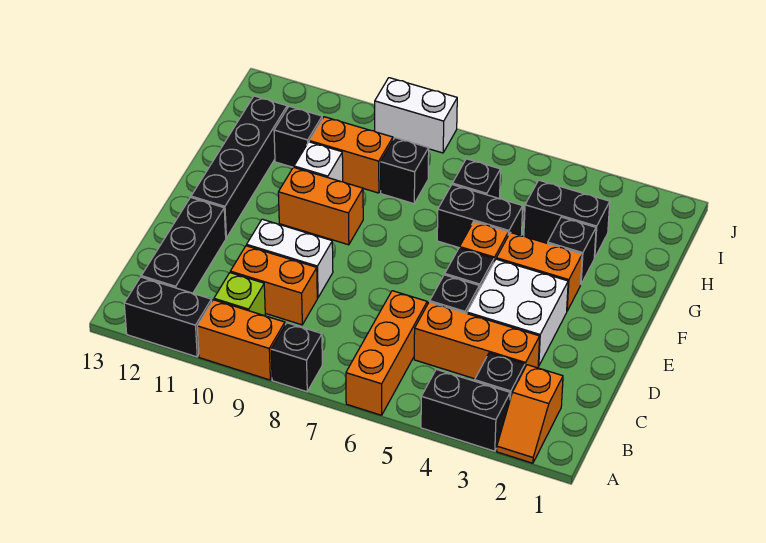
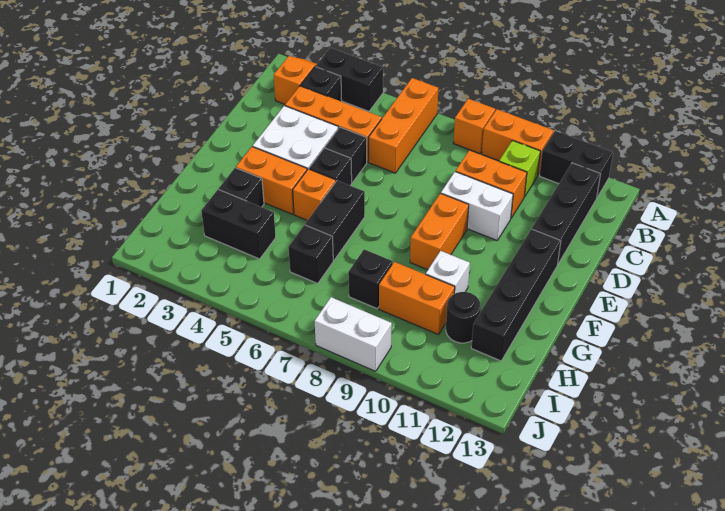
black 1x1 brick [271,323,322,392] -> orange 1x1 brick [453,99,495,154]
orange 1x2 brick [278,167,363,245] -> orange 1x2 brick turned to [410,193,469,270]
black 1x2 brick [437,185,523,248] -> black 1x2 brick turned to [305,181,365,260]
black 1x1 brick [274,106,322,167] -> black 1x1 round brick [446,292,481,343]

